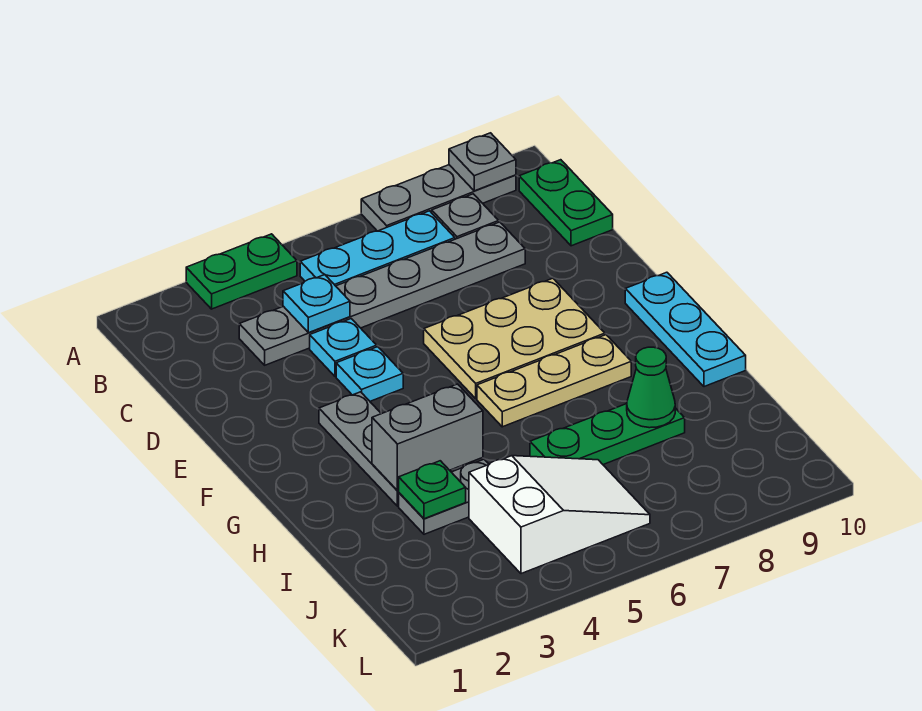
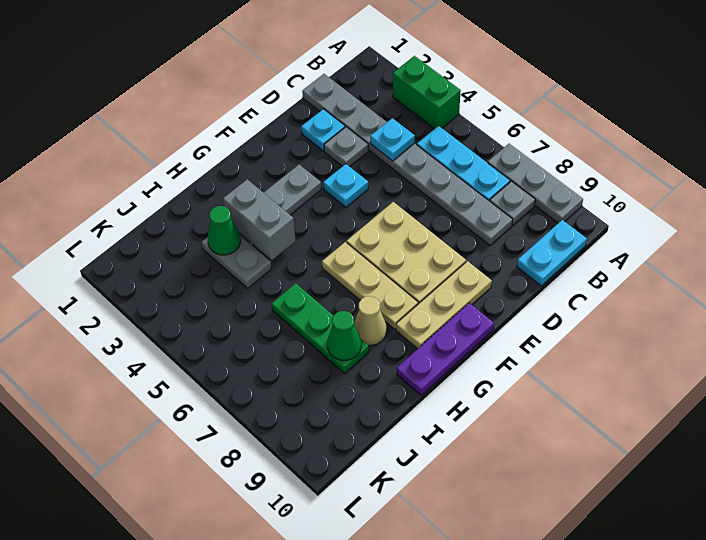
green 1x2 plate [186,234,297,309] -> green 1x2 brick [393,56,461,129]
grey 1x1 plate [449,133,516,191] -> grey 1x1 plate moved to [324,127,368,167]
green 1x2 plate [519,160,613,246] -> cyan 1x2 plate [517,220,587,286]
grey 1x6 plate [239,222,525,365] -> grey 1x8 plate [302,74,513,245]
cyan 1x1 plate [310,319,377,376] -> cyan 1x1 plate moved to [301,109,345,151]
none -> tan 1x3 plate [396,261,492,349]
cyan 1x3 plate [625,272,746,387] -> purple 1x3 plate [397,303,494,395]
none -> tan 1x1 cone [354,296,386,345]
green 1x1 plate [399,461,466,519] -> green 1x1 cone [208,206,241,255]
white 2x3 slope [469,456,650,574] -> none

